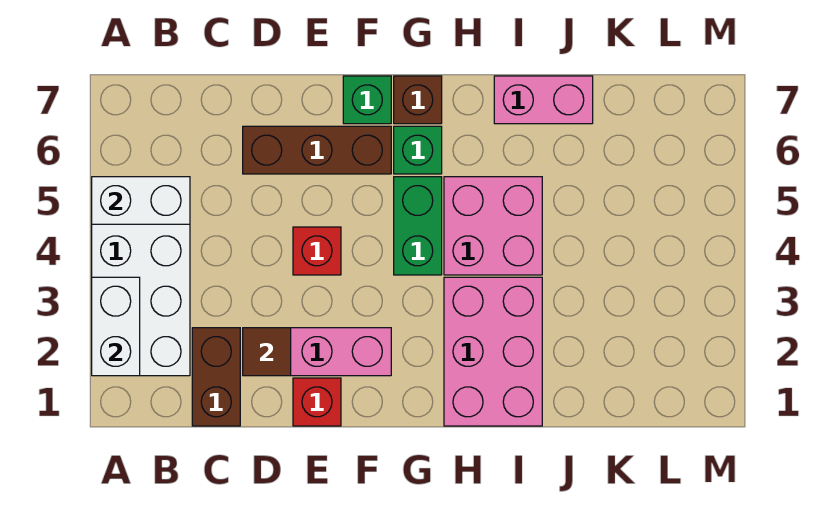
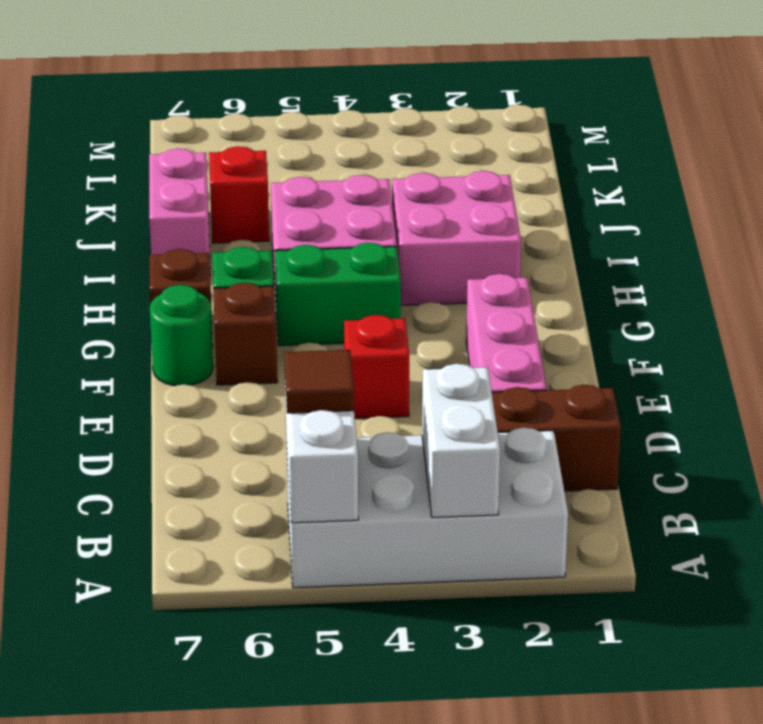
white 1x2 brick [92,277,140,376] -> white 1x2 brick turned to [422,364,500,517]
brown 1x1 tile [243,328,291,376] -> brown 1x1 tile moved to [284,350,354,413]
brown 1x3 brick [243,126,391,174] -> brown 1x1 brick [213,282,278,385]
red 1x1 brick [293,378,341,426] -> red 1x1 brick moved to [209,146,269,243]
green 1x1 brick [343,76,391,124] -> green 1x1 round brick [150,285,213,386]
pink 2x3 brick [444,277,542,426] -> pink 2x2 brick [392,171,521,305]

